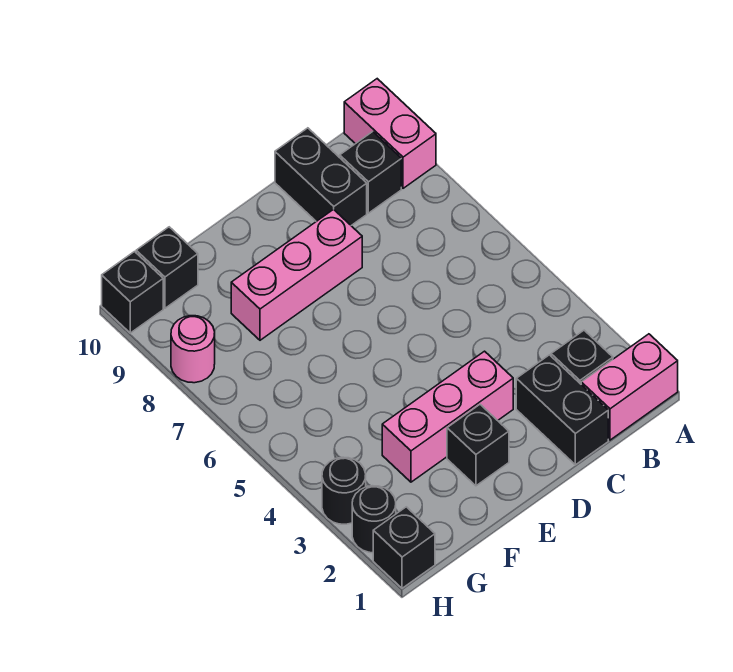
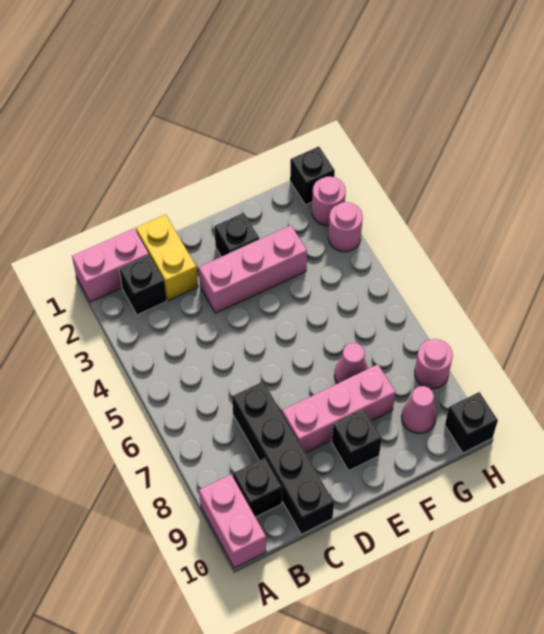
black 1x2 brick [516,355,608,465] -> yellow 1x2 brick [136,214,198,300]
black 1x2 brick [275,128,367,225] -> black 1x4 brick [232,382,334,534]
none -> pink 1x1 cone [335,343,368,384]
none -> pink 1x1 cone [401,386,437,433]
black 1x1 brick [136,227,198,308] -> black 1x1 brick moved to [332,410,382,470]
black 1x1 round brick [352,486,396,553] -> pink 1x1 round brick [312,177,346,226]
black 1x1 round brick [322,457,366,524] -> pink 1x1 round brick [328,202,363,252]

